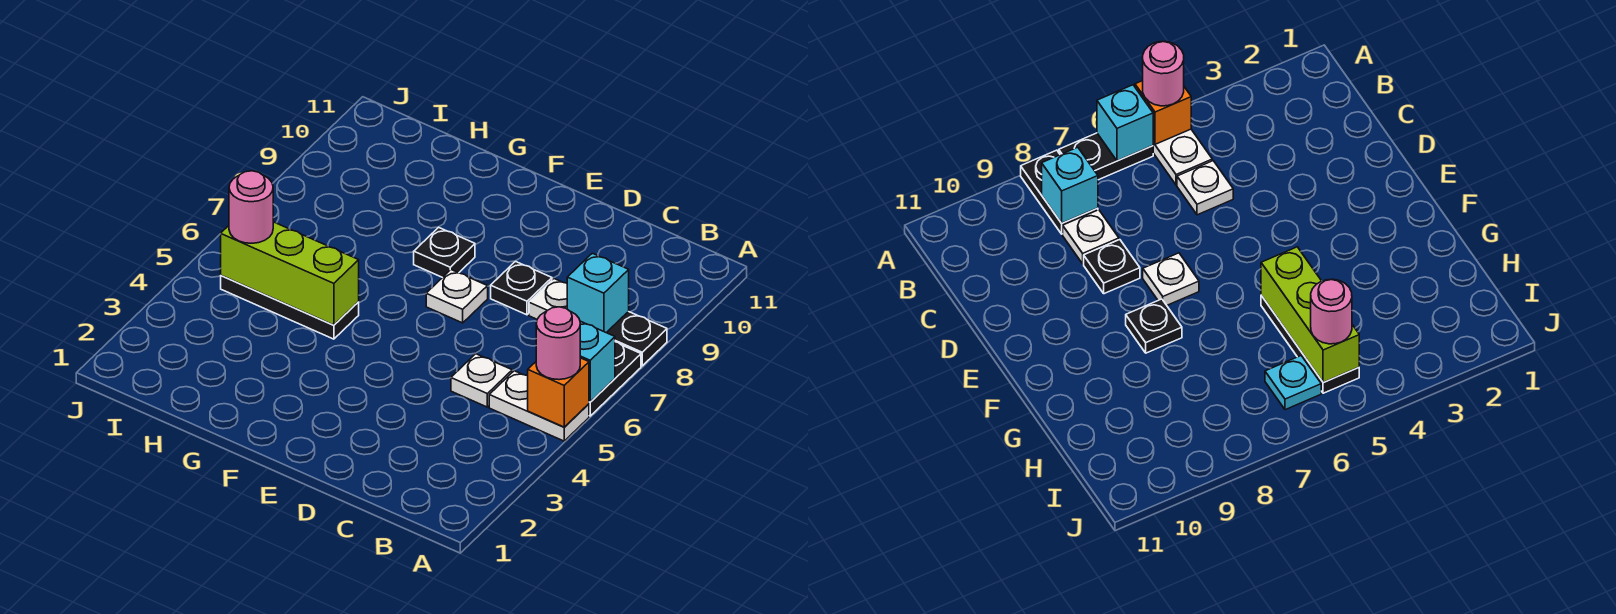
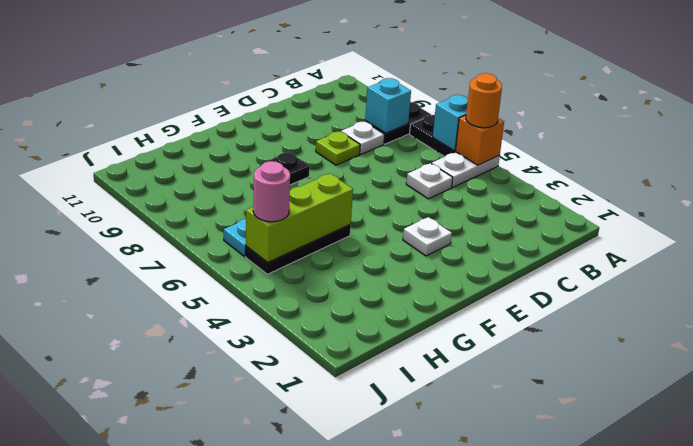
pink 1x1 round brick [536,307,580,380] -> orange 1x1 round brick [466,73,502,128]
black 1x1 plate [491,262,552,315] -> lime 1x1 plate [316,131,360,165]
white 1x1 plate [426,270,488,323] -> white 1x1 plate moved to [403,217,452,256]

